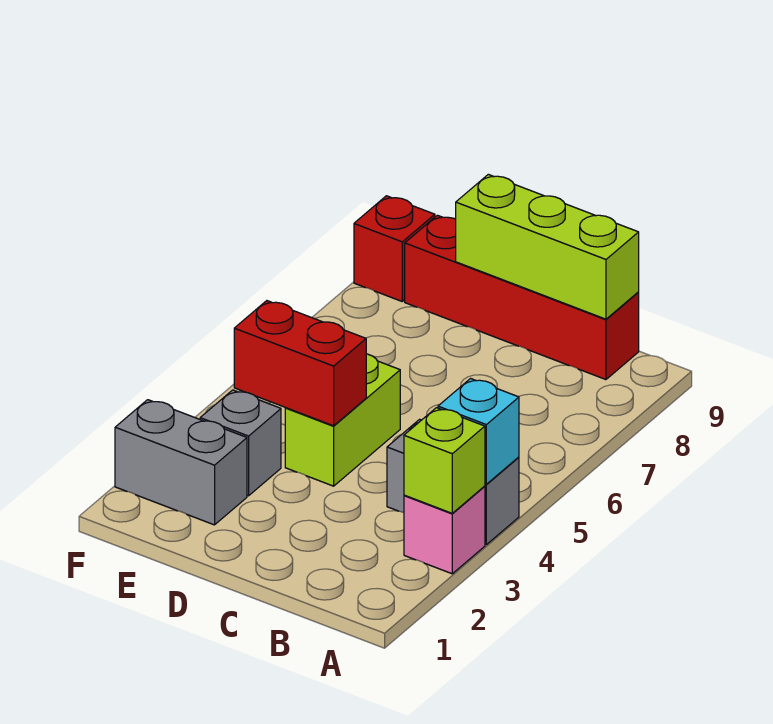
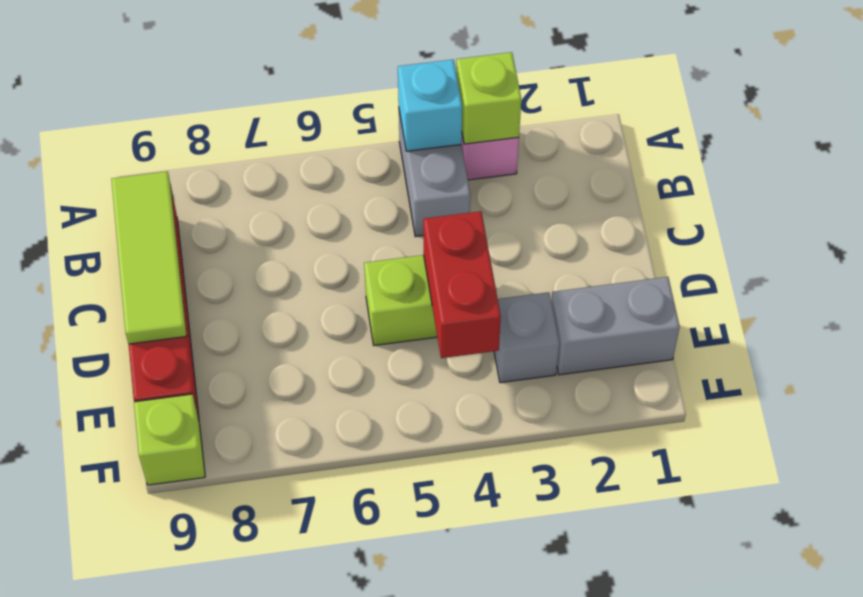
lime 1x3 brick [456,174,639,319] -> lime 1x3 tile [111,171,187,344]
grey 1x2 brick [115,400,247,525] -> grey 1x2 brick turned to [551,277,680,375]
red 1x1 brick [354,196,435,301] -> lime 1x1 brick [134,394,205,485]

